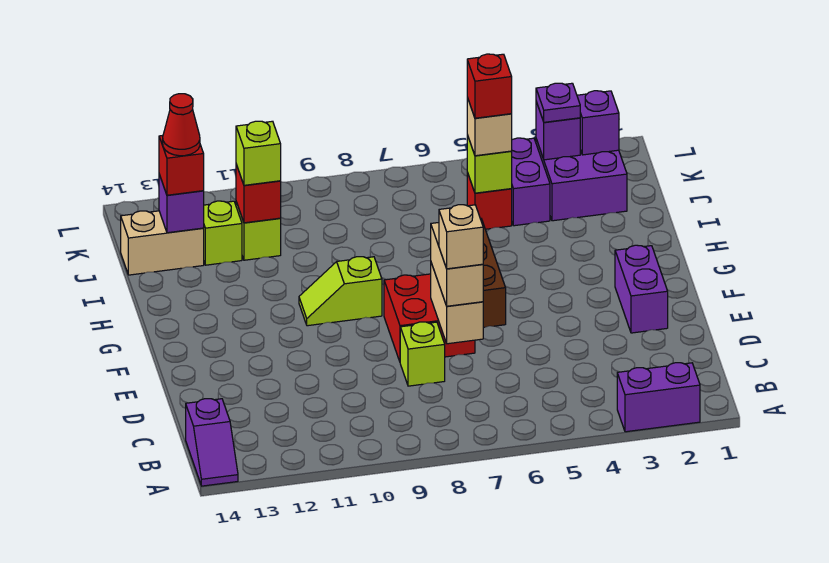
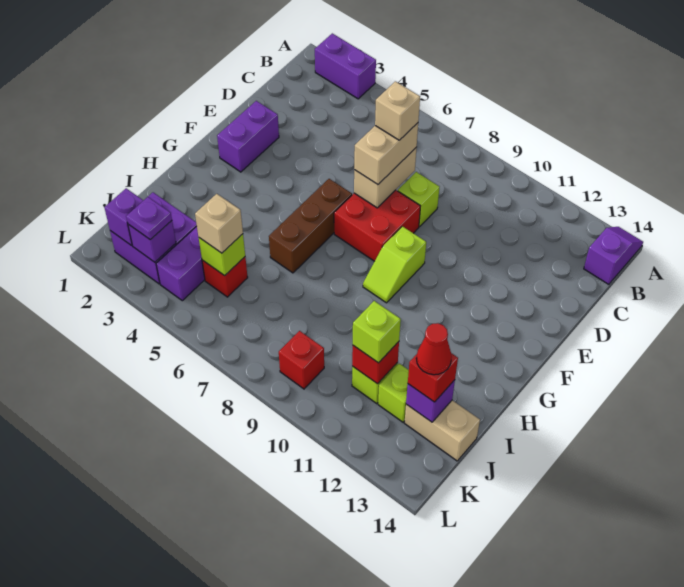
lime 1x2 slope [299,257,382,326] -> lime 1x2 slope turned to [363,226,426,303]
red 1x1 brick [467,54,512,118] -> red 1x1 brick moved to [279,331,324,389]

